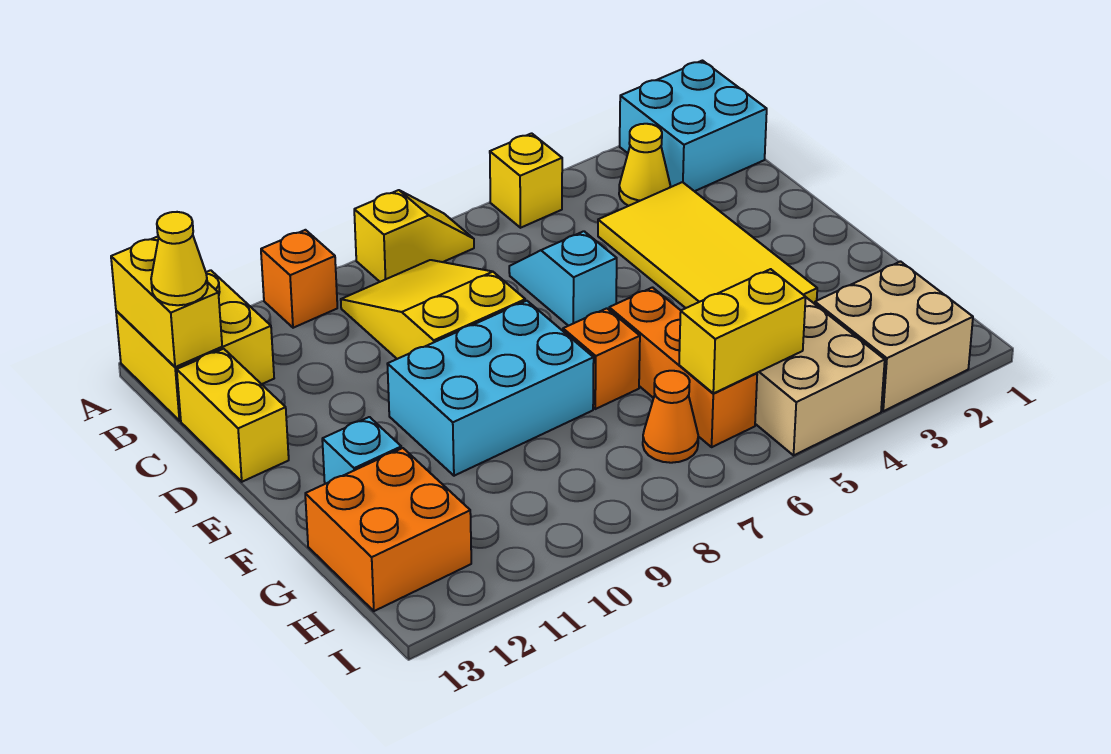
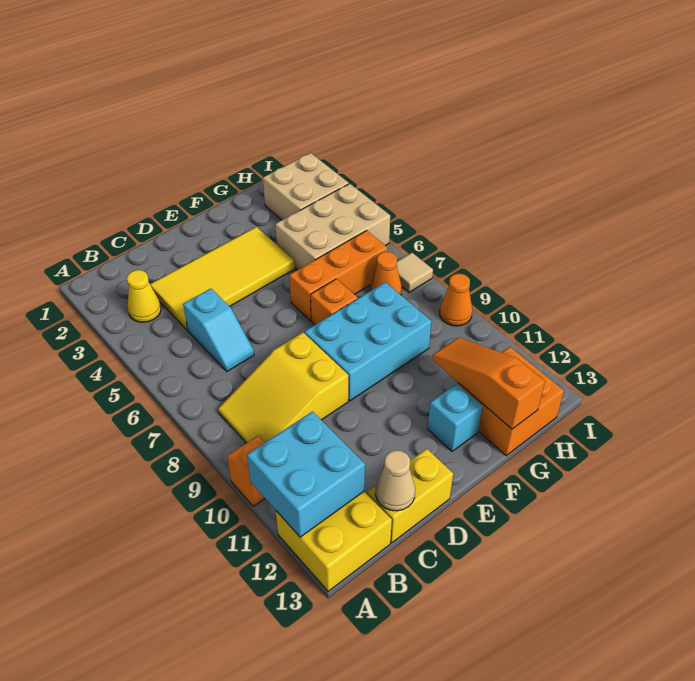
cyan 2x2 brick [620,61,767,191] -> cyan 2x2 brick moved to [247,412,365,537]
yellow 1x1 brick [490,133,562,228] -> none
yellow 1x2 slope [354,190,474,282] -> none
yellow 1x2 brick [111,237,222,367] -> none
yellow 1x1 cone [151,212,208,305] -> none
cyan 1x2 slope [509,231,617,326] -> cyan 1x2 slope turned to [183,289,254,371]
none -> tan 1x1 cone [375,450,415,511]
cyan 2x3 brick [387,301,594,476] -> cyan 2x3 brick turned to [305,282,431,401]
none -> orange 1x3 slope [432,337,545,429]
yellow 1x2 brick [679,269,806,393] -> none
none -> tan 1x1 tile [397,253,433,292]
none -> orange 1x1 cone [440,274,472,326]

